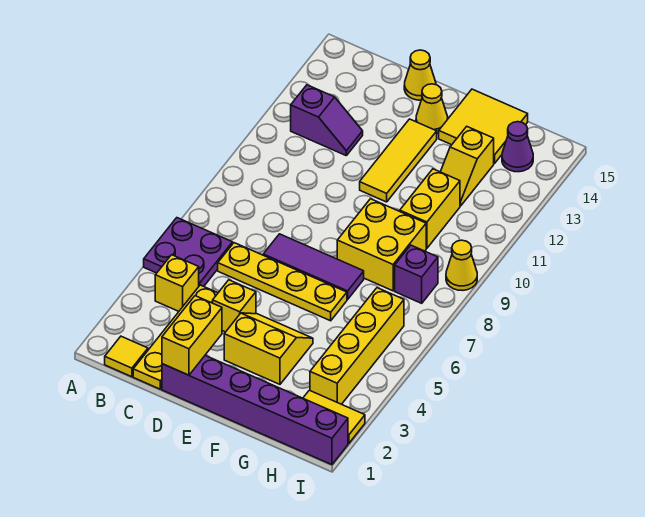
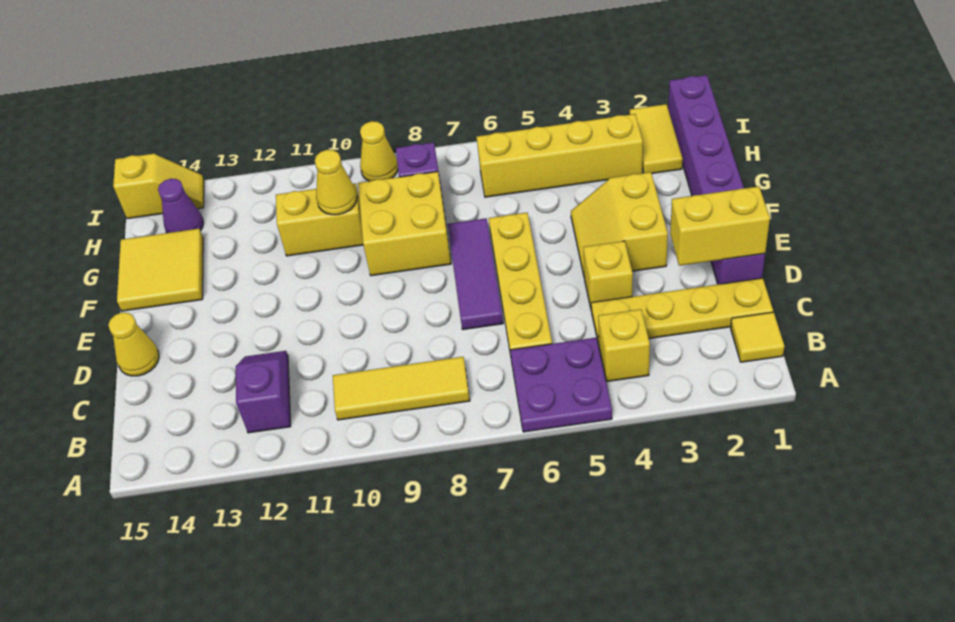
yellow 1x3 tile [360,119,437,202] -> yellow 1x3 tile moved to [333,357,470,420]
yellow 1x1 cone [416,84,448,133] -> yellow 1x1 cone moved to [315,150,357,215]
yellow 1x2 slope [441,126,494,206] -> yellow 1x2 slope moved to [113,154,204,219]

